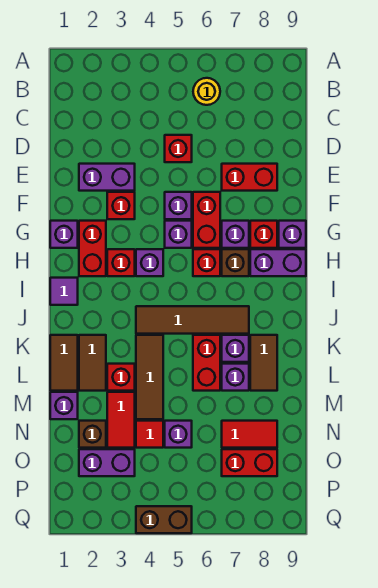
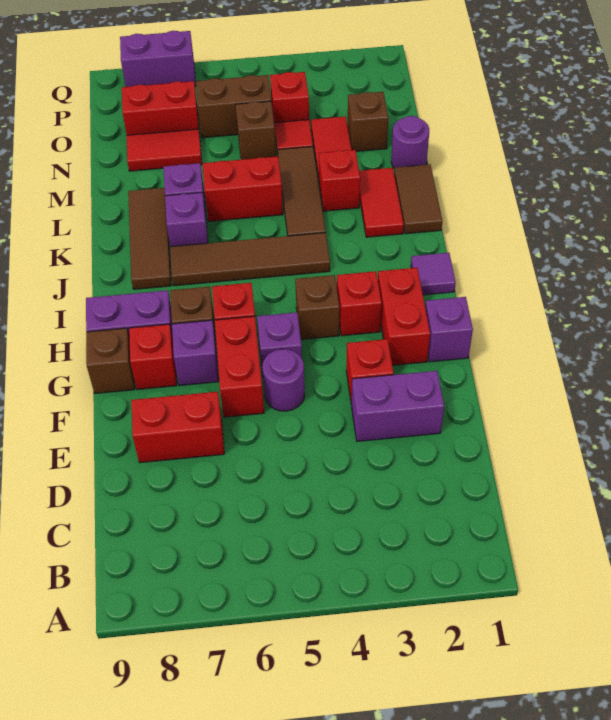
yellow 1x1 round brick [193,78,220,105] -> none
red 1x1 brick [165,135,192,162] -> red 1x1 brick moved to [270,72,309,123]
purple 1x1 brick [165,192,192,219] -> purple 1x1 round brick [262,349,305,411]
purple 1x1 brick [279,221,306,248] -> brown 1x1 brick [86,328,135,394]
purple 1x1 brick [136,249,163,276] -> brown 1x1 brick [295,275,340,340]
brown 1x2 tile [79,335,106,391] -> red 1x2 tile [359,168,404,237]
red 1x2 brick [193,335,220,391] -> red 1x2 brick turned to [202,156,283,221]
brown 1x2 tile [250,335,277,391] -> brown 1x3 tile [128,188,171,289]
purple 1x1 brick [50,392,78,419] -> purple 1x1 round brick [391,116,429,169]
purple 1x1 brick [165,421,192,448] -> brown 1x1 brick [236,101,276,160]
purple 1x2 brick [79,449,135,476] -> purple 1x2 brick moved to [120,31,196,87]
brown 1x2 brick [136,506,192,533] -> brown 1x2 brick moved to [196,75,271,138]

